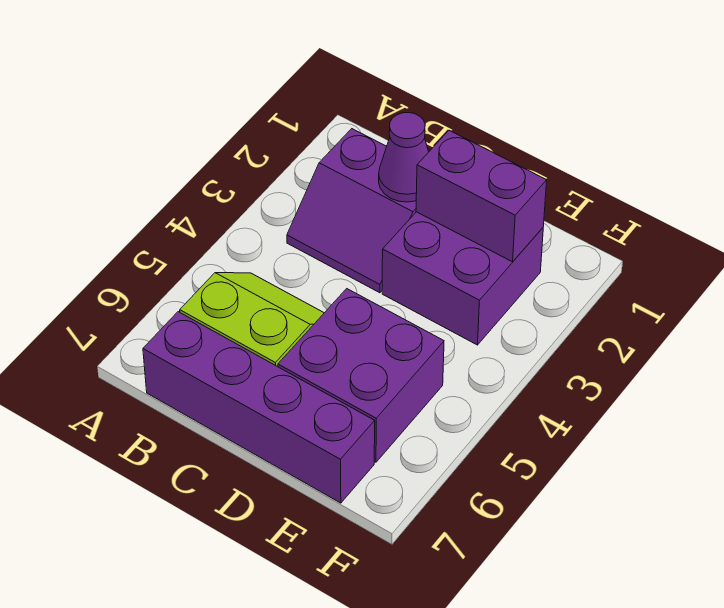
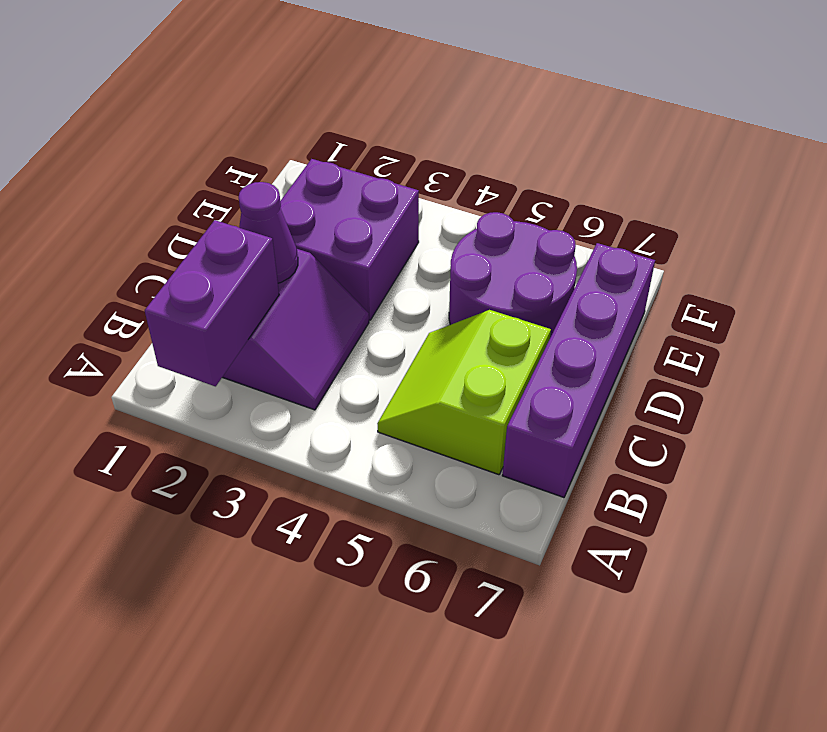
purple 1x2 brick [416,130,547,262] -> purple 1x2 brick moved to [145,220,279,386]
purple 2x2 brick [278,289,444,462] -> purple 2x2 round brick [449,212,577,338]

